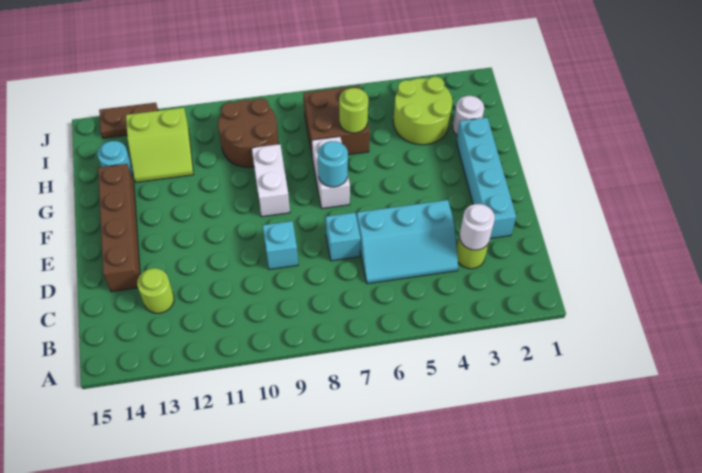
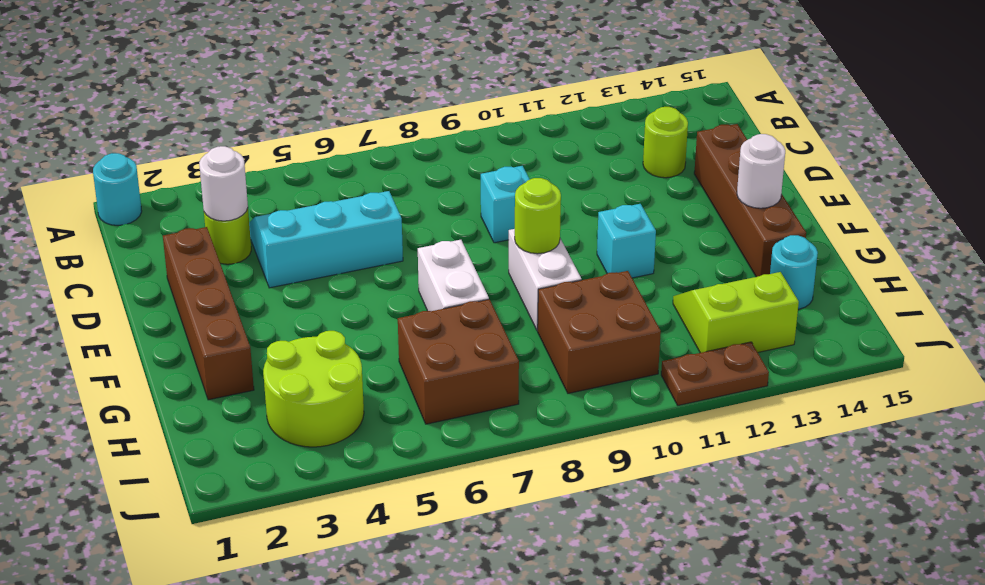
cyan 1x4 brick [456,117,516,238] -> brown 1x4 brick [163,227,254,400]
cyan 1x1 brick [326,213,360,261] -> cyan 1x1 brick moved to [597,204,656,278]
cyan 1x1 round brick [318,141,348,187] -> cyan 1x1 round brick moved to [93,153,142,225]
white 1x1 round brick [453,96,484,135] -> white 1x1 round brick moved to [737,134,785,208]
lime 1x1 round brick [339,88,368,133] -> lime 1x1 round brick moved to [515,178,561,254]
brown 2x2 round brick [218,98,279,167] -> brown 2x2 brick [538,271,661,393]
brown 1x2 plate [99,103,158,138] -> brown 1x2 plate moved to [661,342,769,405]

